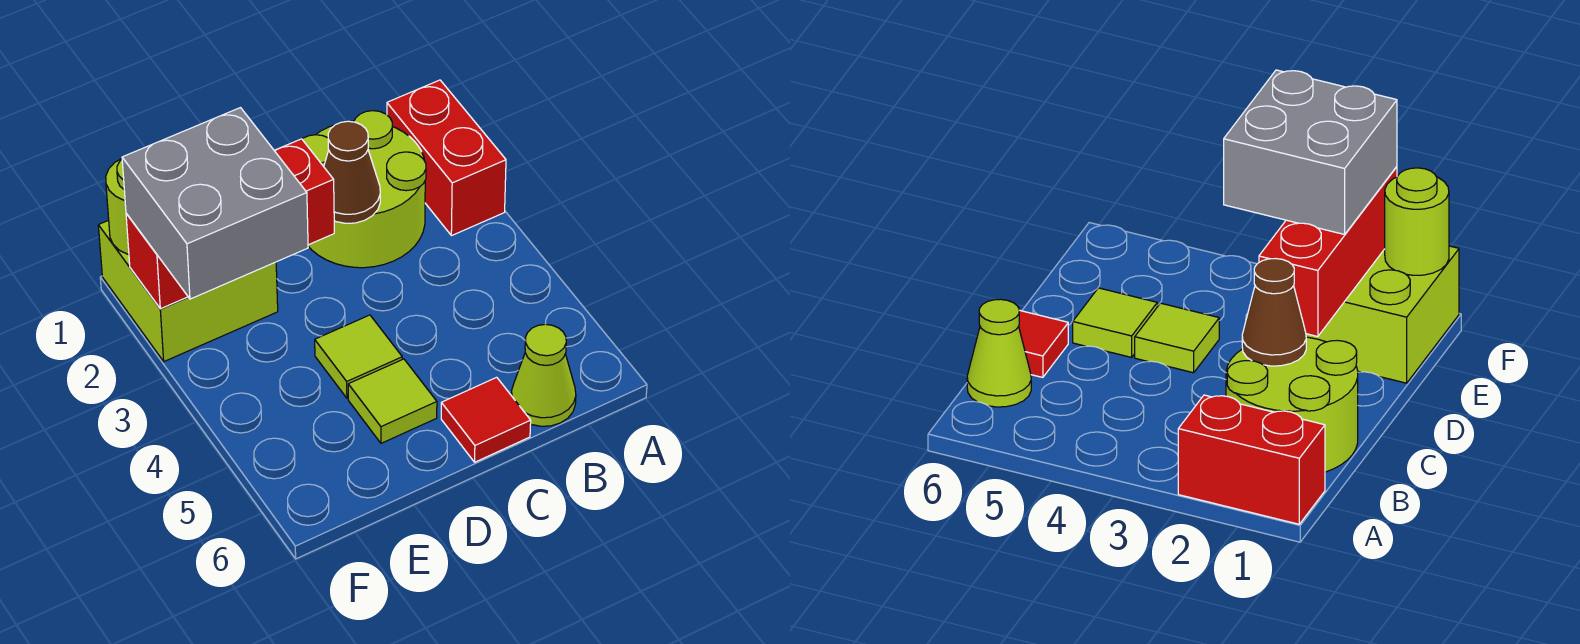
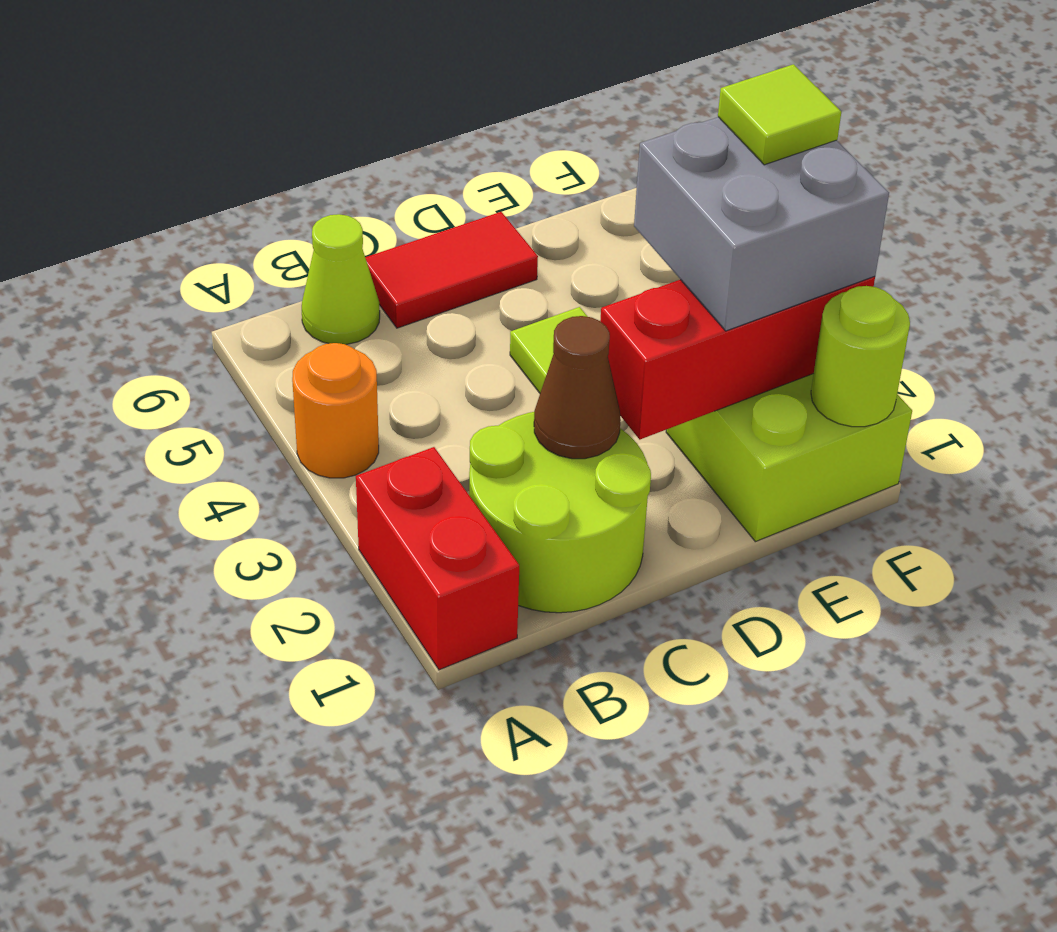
none -> orange 1x1 round brick [292,343,379,478]
red 1x1 tile [441,377,531,462] -> red 1x2 tile [365,212,538,328]
lime 1x1 tile [348,359,437,443] -> lime 1x1 tile moved to [718,64,841,165]

